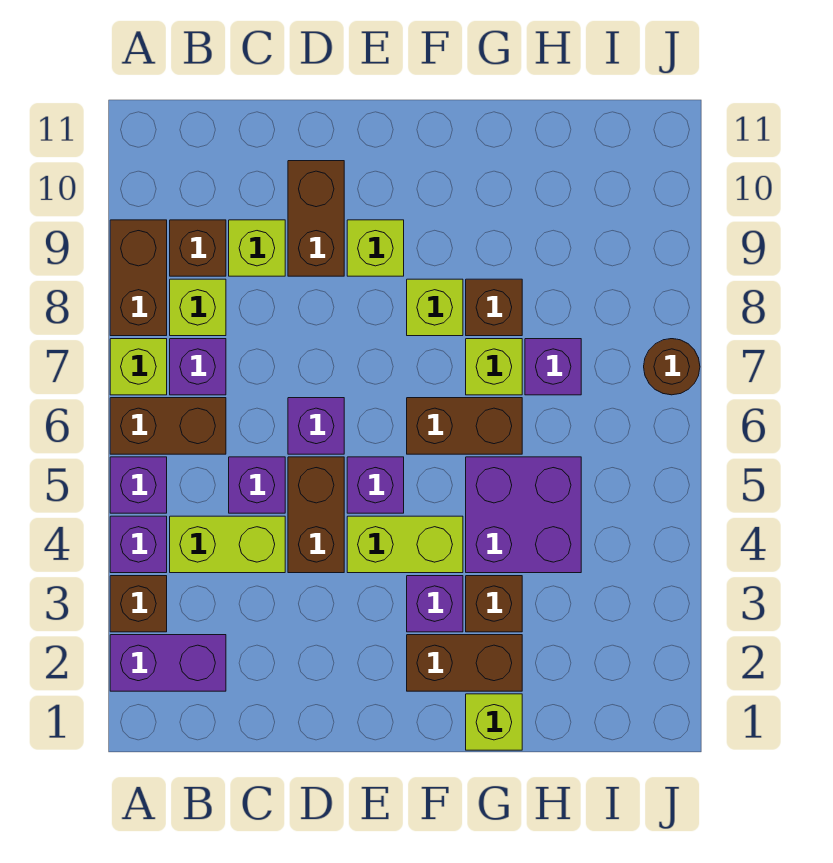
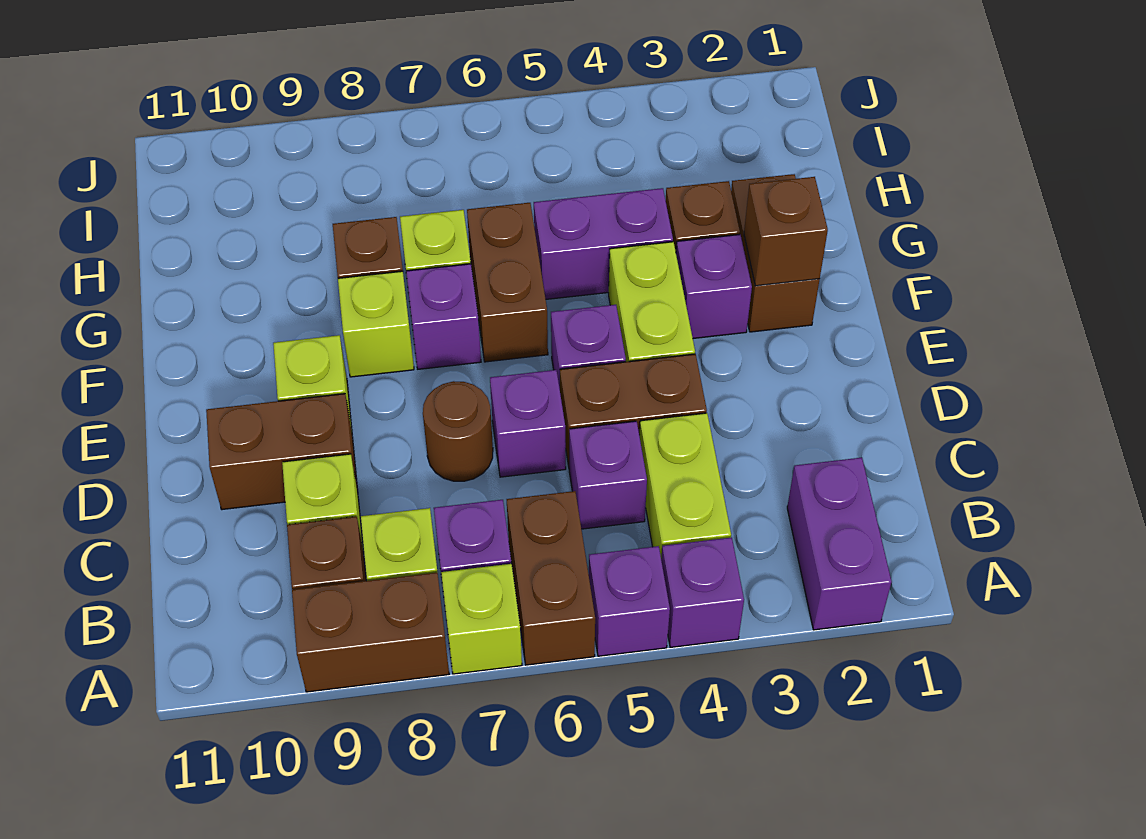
brown 1x1 brick [110,576,167,632] -> brown 1x1 brick moved to [744,177,828,286]
lime 1x1 brick [466,694,522,750] -> none
purple 2x2 brick [466,457,581,573] -> purple 1x2 brick [534,188,673,299]
purple 1x1 brick [525,339,581,395] -> purple 1x1 brick moved to [406,264,481,369]
brown 1x1 round brick [644,339,700,395] -> brown 1x1 round brick moved to [423,381,493,481]

